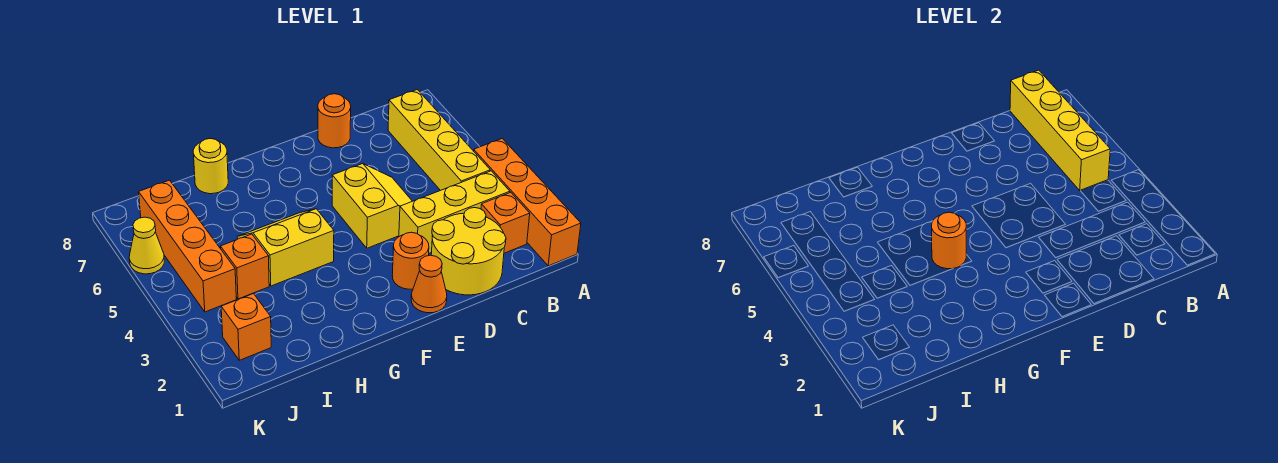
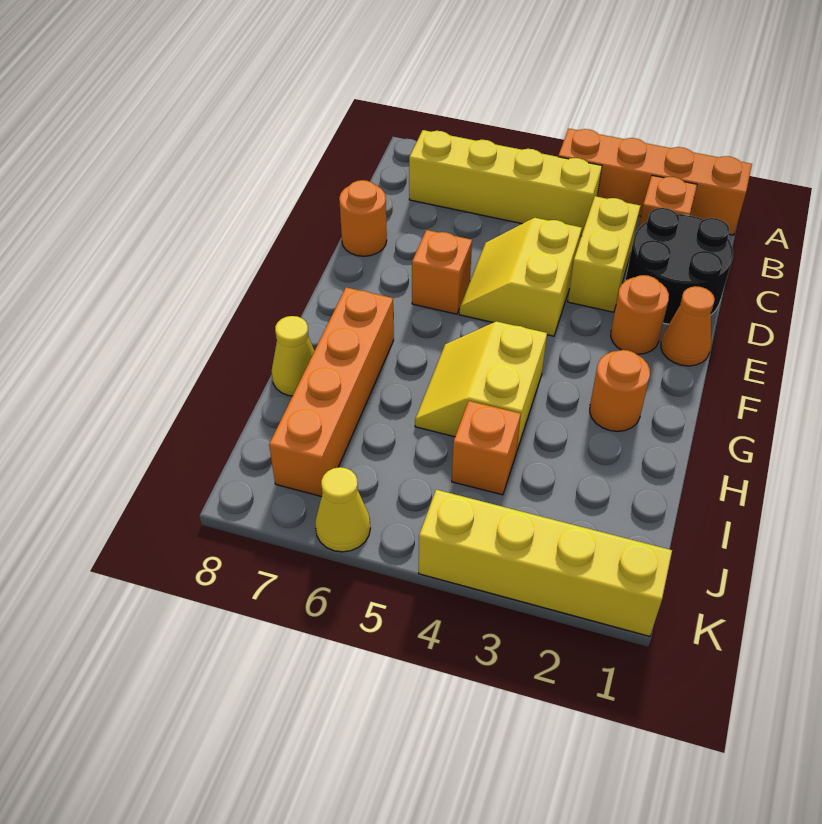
yellow 1x3 brick [399,171,510,253] -> yellow 1x2 brick [568,196,640,312]
yellow 1x4 brick [1010,70,1110,191] -> yellow 1x4 brick moved to [419,490,672,636]
yellow 2x2 round brick [431,208,506,295] -> black 2x2 round brick [625,208,733,324]
yellow 2x2 slope [332,164,412,248] -> yellow 2x2 slope turned to [459,218,582,336]
orange 1x1 round brick [932,212,966,269] -> orange 1x1 round brick moved to [590,350,650,431]
yellow 1x1 round brick [193,139,228,194] -> yellow 1x1 cone [272,316,314,396]
orange 1x1 brick [221,293,271,360] -> orange 1x1 brick moved to [412,230,472,314]
orange 1x4 brick [139,180,236,312] -> orange 1x4 brick turned to [269,287,394,497]

